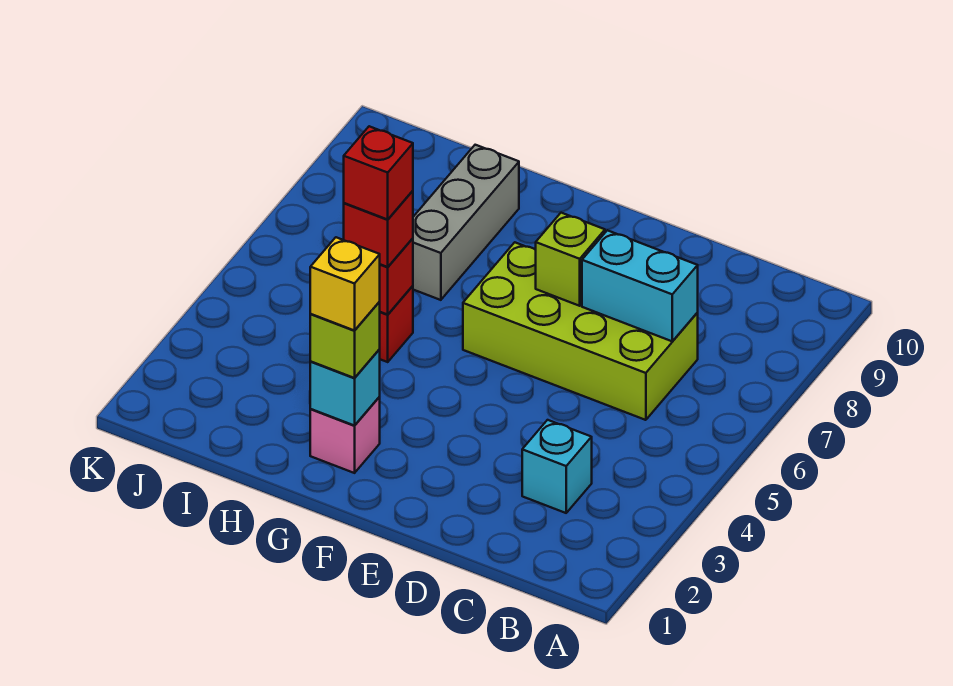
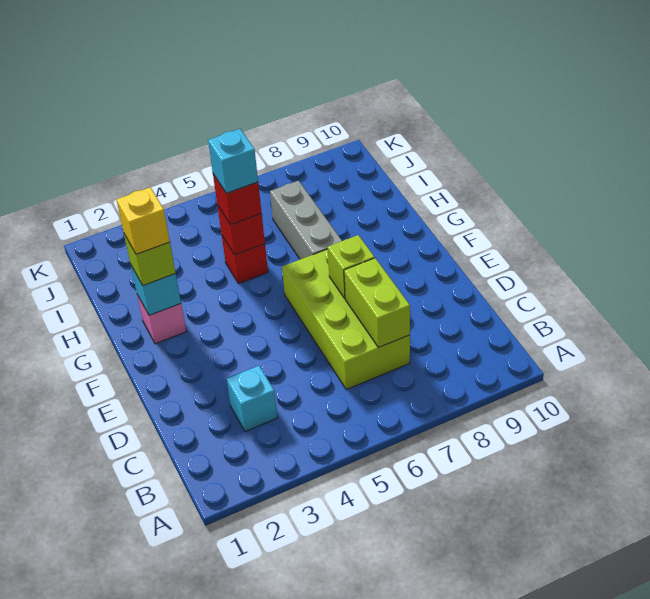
cyan 1x2 brick [582,230,698,341] -> lime 1x2 brick [344,258,410,347]
red 1x1 brick [344,126,413,219] -> cyan 1x1 brick [208,129,258,193]
grey 1x3 brick [413,145,519,300] -> grey 1x3 brick turned to [270,181,342,259]

